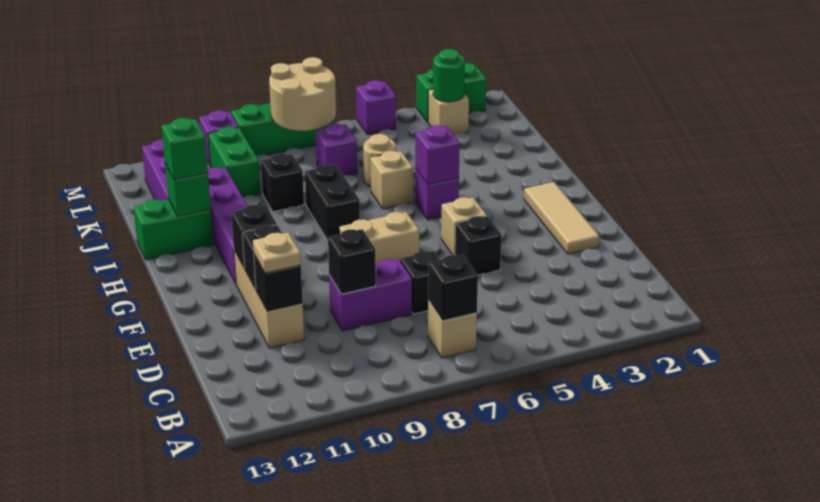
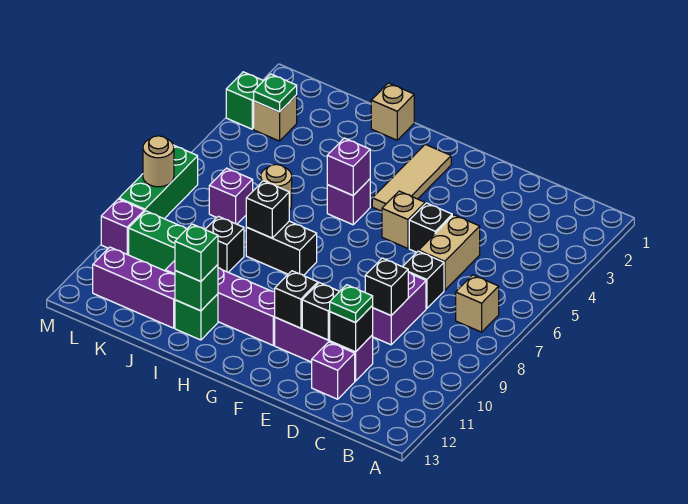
black 1x1 brick [428,255,478,321] -> black 1x1 brick moved to [246,181,289,238]
tan 1x3 brick [234,251,304,348] -> purple 1x3 brick [275,317,373,381]
tan 1x1 plate [253,232,301,273] -> green 1x1 plate [330,285,373,323]
tan 1x3 tile [524,182,599,254] -> tan 1x3 tile turned to [372,144,451,211]
tan 1x2 brick [340,212,419,264] -> tan 1x2 brick moved to [419,215,480,290]
tan 1x1 brick [371,151,413,209] -> tan 1x1 brick moved to [371,83,414,140]
green 1x2 brick [133,199,214,260] -> green 1x1 brick [175,294,218,340]
green 1x1 round brick [433,49,465,102] -> green 1x1 plate [254,74,297,112]
tan 2x2 round brick [269,57,336,131] -> tan 1x1 round brick [143,136,174,187]
green 1x2 brick [416,63,486,122] -> green 1x1 brick [226,72,263,129]
purple 1x1 brick [356,80,396,135] -> purple 1x1 brick moved to [312,342,355,399]

